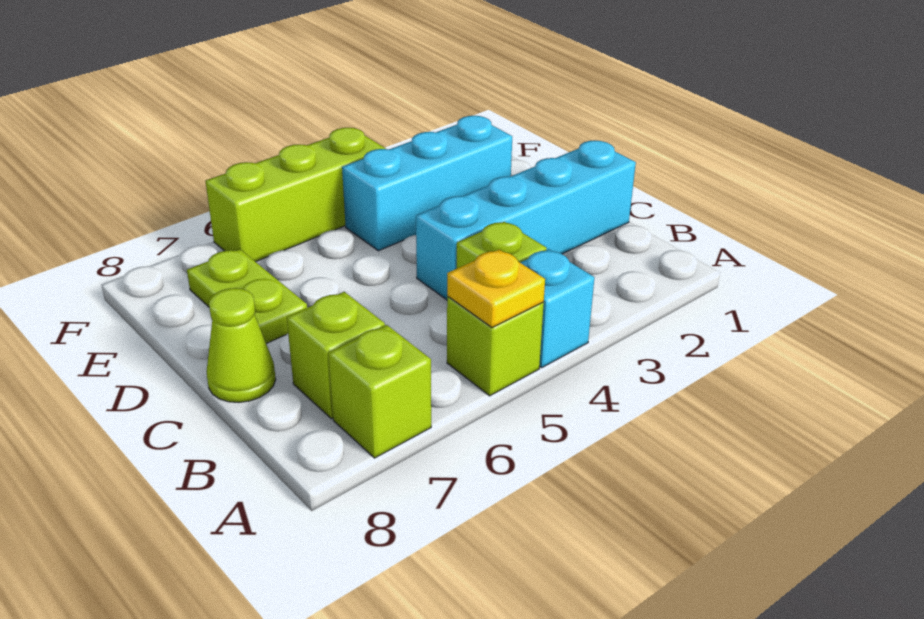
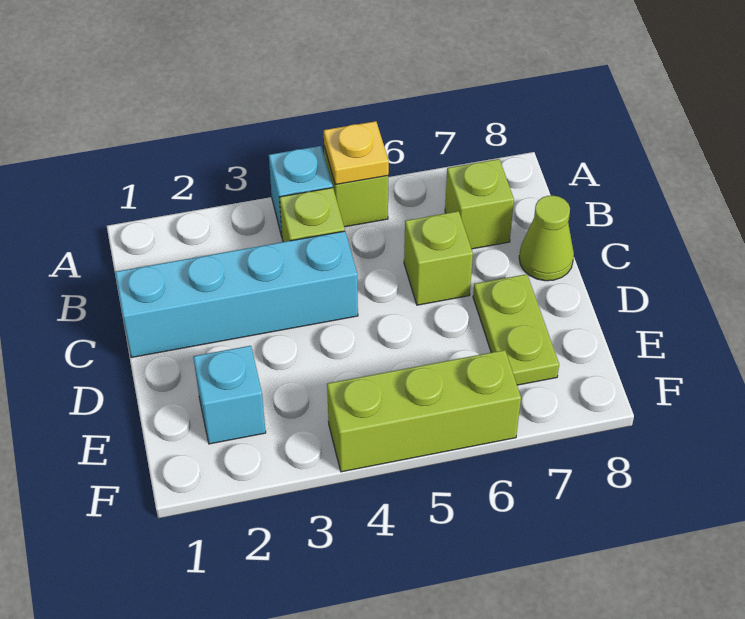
lime 1x1 brick [328,325,431,458] -> lime 1x1 brick moved to [404,211,473,305]
cyan 1x3 brick [342,116,512,251] -> cyan 1x1 brick [193,346,266,444]

